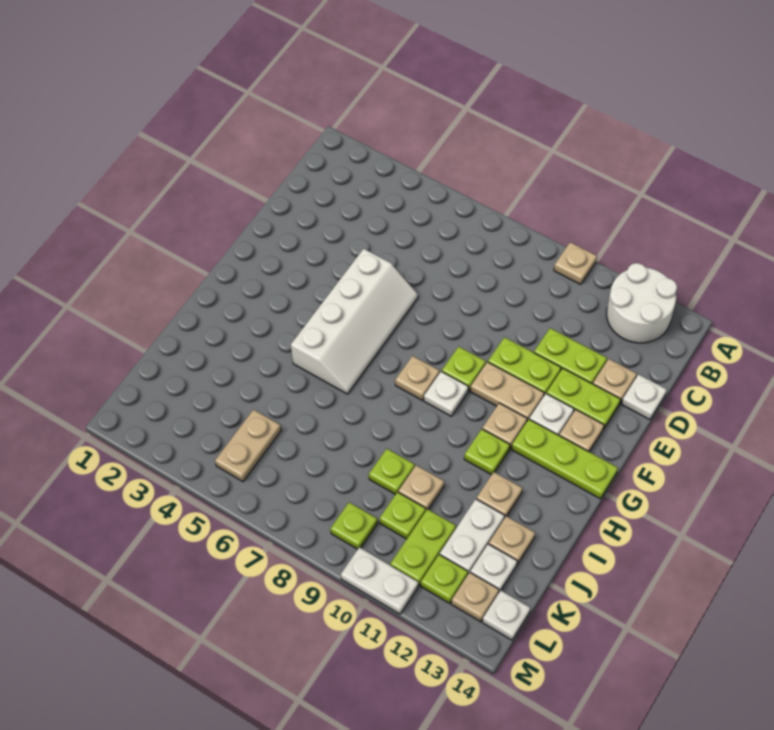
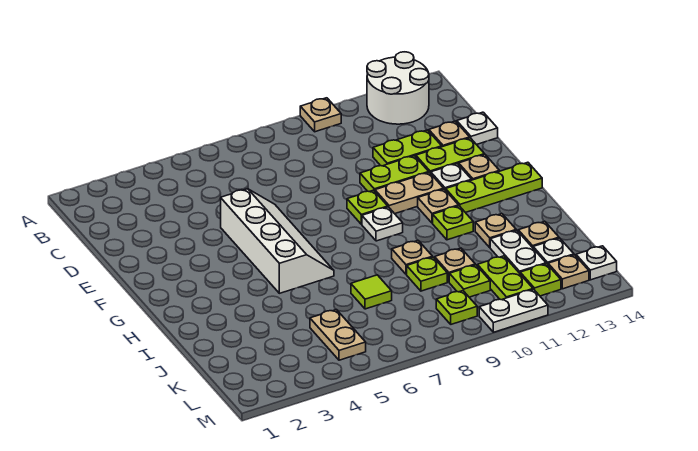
tan 1x1 plate [395,356,440,400] -> tan 1x1 plate moved to [392,241,433,274]
none -> lime 1x1 tile [351,275,392,309]

